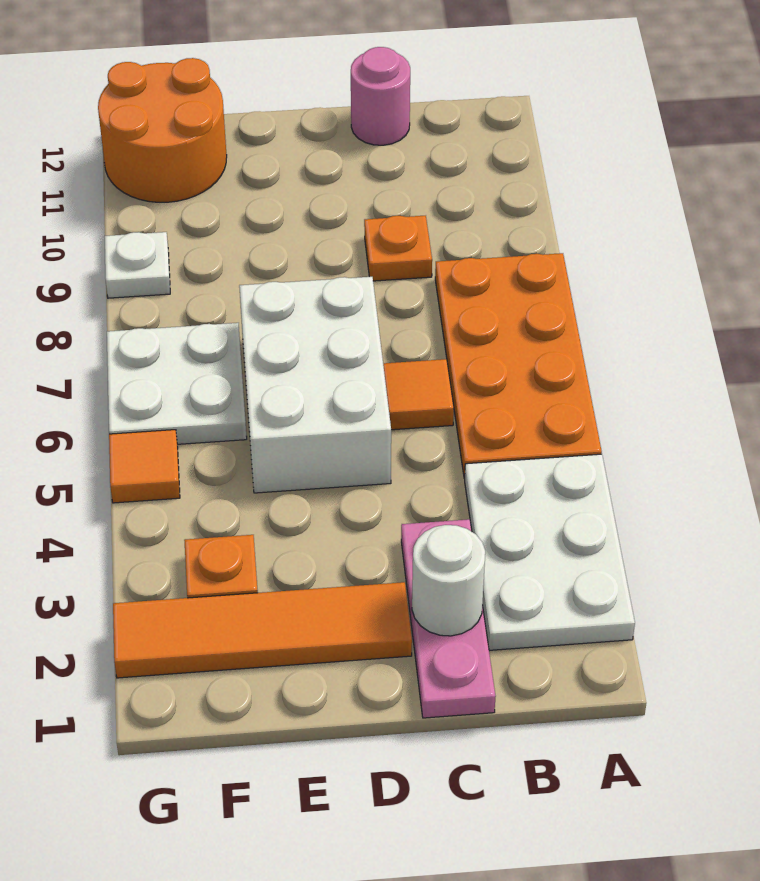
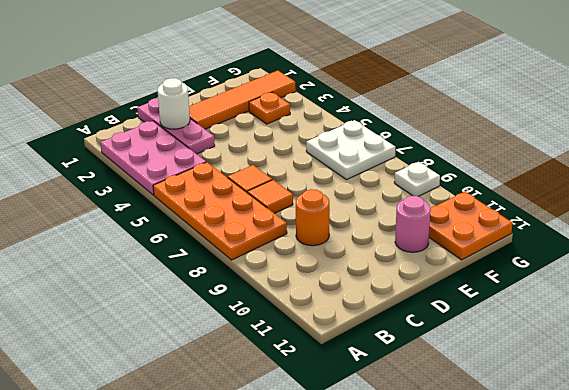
white 2x3 plate [465,454,635,650] -> pink 2x3 plate [100,121,206,195]
orange 1x1 plate [364,216,432,281] -> orange 1x1 round brick [296,189,329,246]
pink 1x1 round brick [351,47,410,145] -> pink 1x1 round brick moved to [395,196,431,252]
white 2x3 brick [239,277,391,493] -> none
orange 2x2 round brick [98,58,227,202] -> orange 2x2 plate [429,192,513,260]
orange 1x1 tile [109,430,180,503] -> orange 1x1 tile moved to [247,180,293,213]

